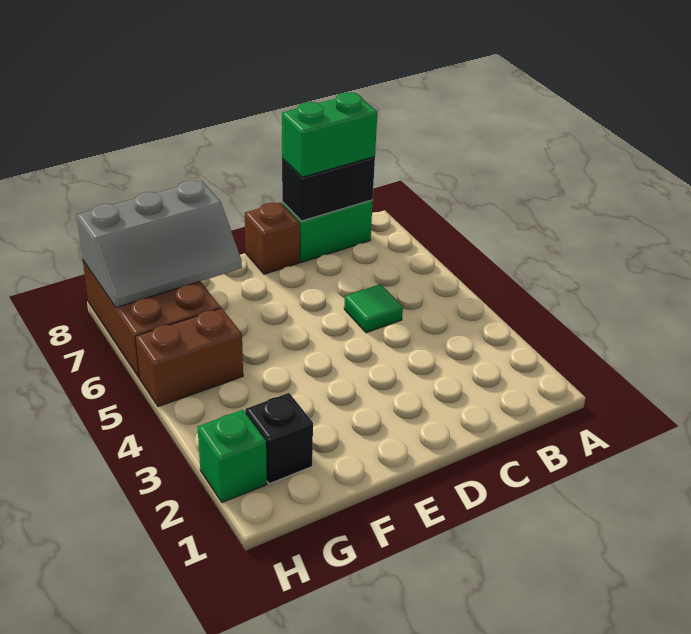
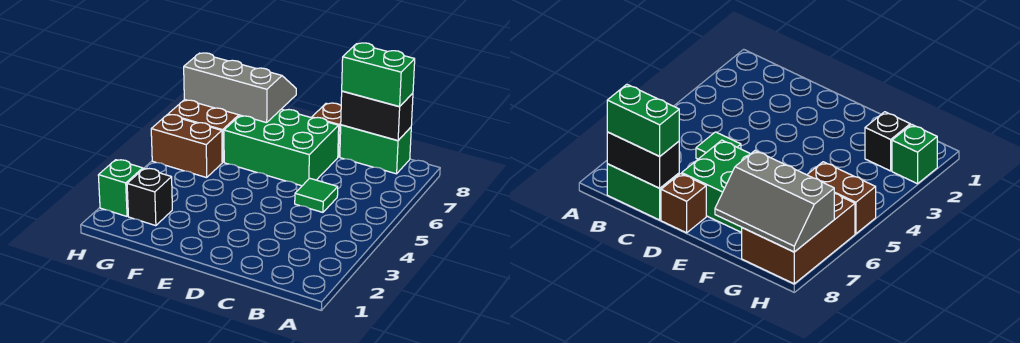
none -> green 2x3 brick [224,109,339,186]
grey 2x3 slope [77,180,242,307] -> grey 2x3 slope turned to [184,53,296,123]

